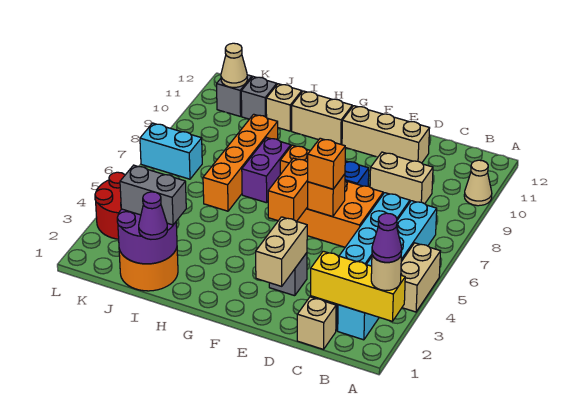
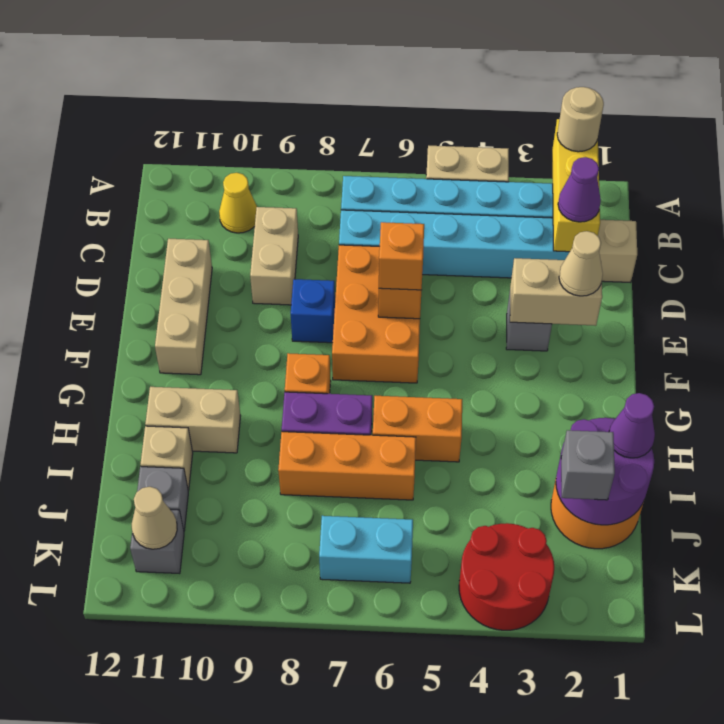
purple 1x1 cone [372,213,402,262] -> purple 1x1 cone moved to [558,157,601,222]
tan 1x1 cone [464,160,492,206] -> tan 1x1 cone moved to [559,231,603,296]
none -> yellow 1x1 cone [219,173,257,233]
orange 1x2 brick [268,158,308,221] -> orange 1x2 brick moved to [373,396,462,462]
tan 1x2 brick [292,91,352,145] -> tan 1x2 brick turned to [145,387,240,453]
grey 1x2 brick [120,165,186,225] -> grey 1x1 brick [561,430,615,500]
orange 1x4 brick [203,114,278,211] -> orange 1x3 brick [278,432,416,500]
cyan 1x2 brick [140,123,202,179] -> cyan 1x2 brick turned to [319,516,413,583]

